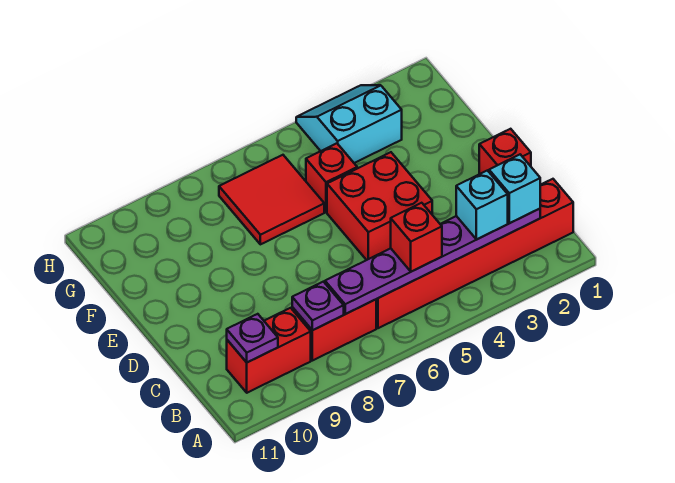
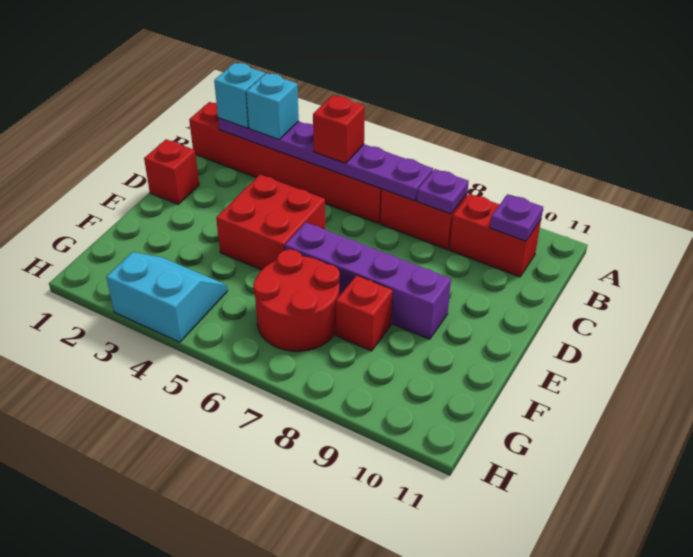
none -> purple 1x4 brick [285,222,451,339]
red 1x1 brick [306,143,357,212] -> red 1x1 brick moved to [336,275,393,351]
red 2x2 tile [219,155,324,244] -> red 2x2 round brick [253,250,340,351]
cyan 2x2 slope [296,85,402,163] -> cyan 2x2 slope turned to [106,252,228,342]

